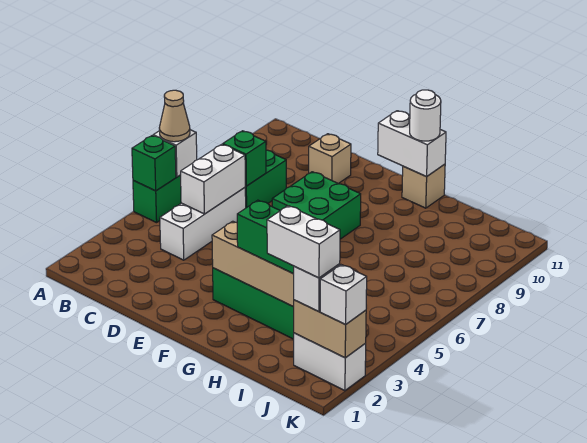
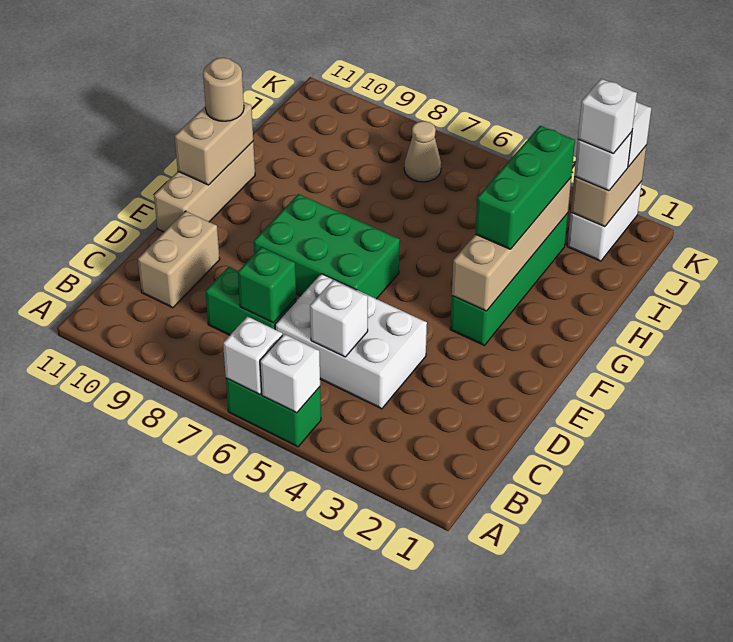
green 1x1 brick [132,135,176,191] -> white 1x1 brick [260,334,320,413]
tan 1x1 cone [159,90,190,142] -> tan 1x1 cone moved to [404,121,441,182]
white 1x3 brick [160,188,246,260] -> white 2x3 brick [275,274,427,409]
white 1x2 brick [181,144,245,214] -> white 1x1 brick [310,280,368,357]
tan 1x1 brick [309,134,351,183] -> tan 1x2 brick [138,211,220,308]
green 2x2 brick [272,172,361,239] -> green 2x3 brick [254,194,400,299]
white 1x2 brick [378,111,446,177] -> tan 1x2 brick [175,102,253,185]
tan 1x1 brick [402,164,445,208] -> tan 1x3 brick [154,142,255,232]
white 1x1 round brick [410,90,441,141] -> tan 1x1 round brick [203,58,244,121]
white 1x2 brick [267,206,340,278] -> white 1x1 brick [578,79,637,153]

